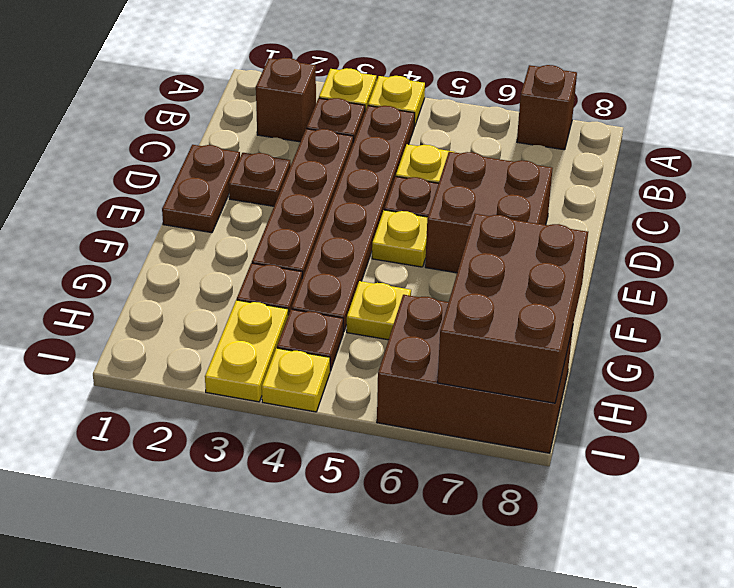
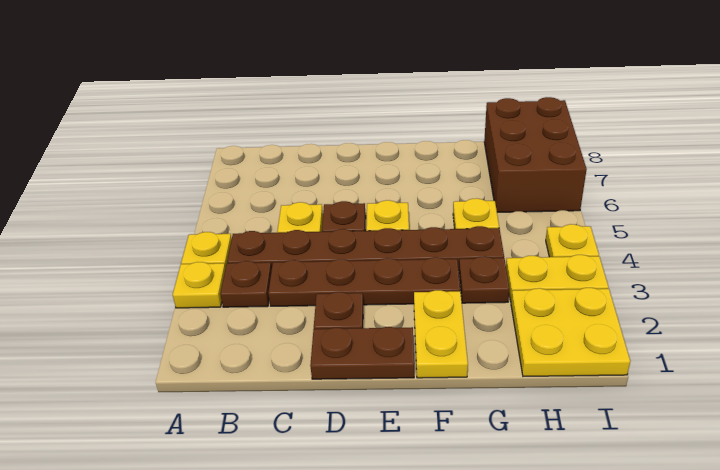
brown 1x1 brick [517,65,577,150] -> none
brown 1x1 brick [256,58,316,142] -> none
brown 2x2 brick [425,152,553,273] -> none
none -> yellow 1x2 plate [414,290,468,378]
brown 2x3 brick [437,214,588,403] -> none
none -> yellow 2x2 plate [511,288,630,376]
brown 1x1 plate [277,309,343,371] -> none

